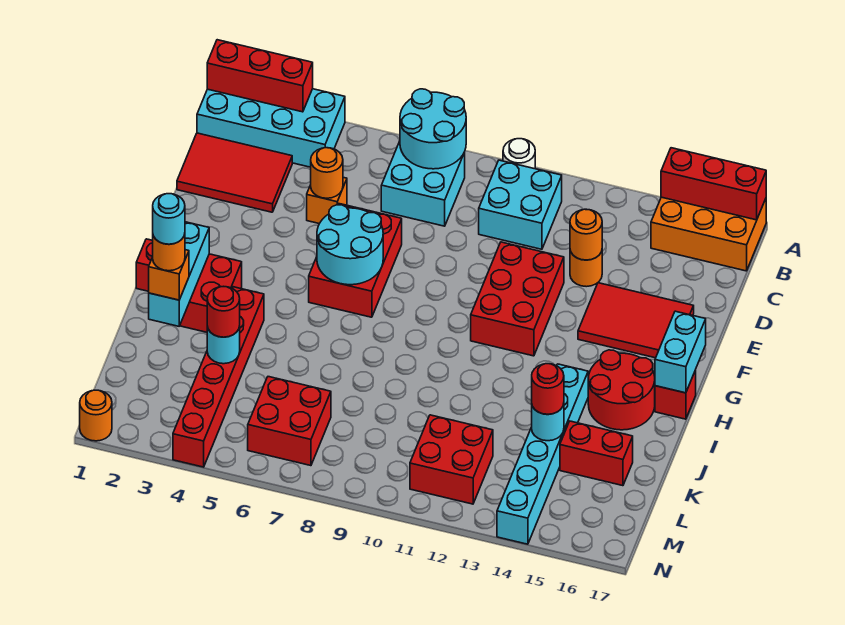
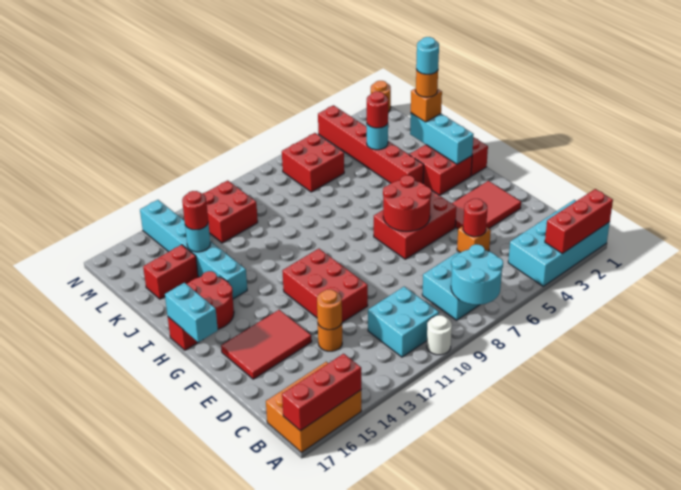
red 2x3 tile [177,133,292,212] -> red 2x3 tile moved to [452,181,521,229]
orange 1x1 round brick [311,148,343,198] -> red 1x1 round brick [463,199,487,237]
red 2x3 brick [309,204,402,317] -> red 2x3 brick turned to [374,190,456,259]
cyan 2x2 round brick [317,205,383,285] -> red 2x2 round brick [383,175,431,231]

